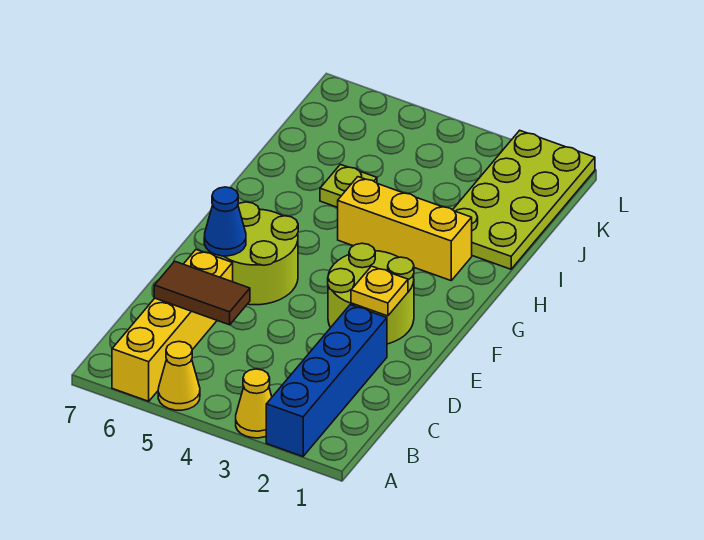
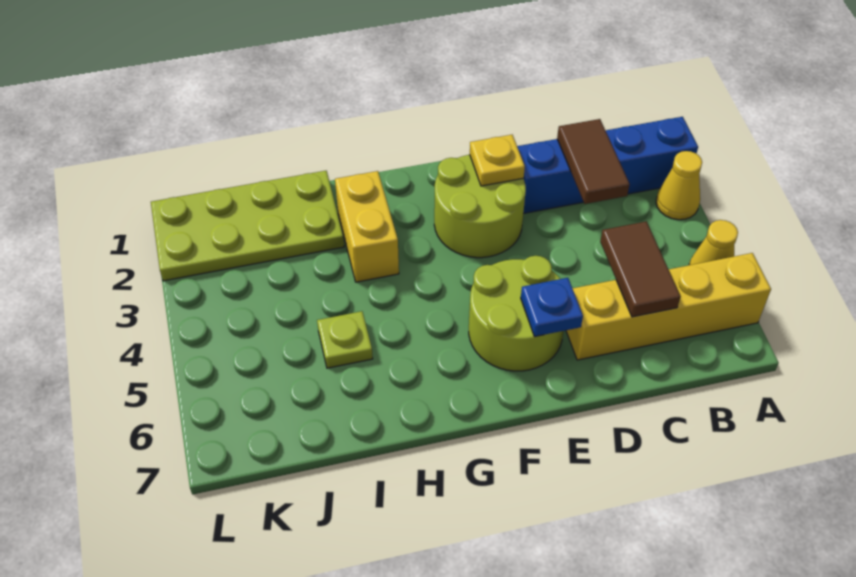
none -> brown 1x2 tile [557,119,630,204]
blue 1x1 cone [204,187,246,256] -> blue 1x1 plate [521,278,583,337]
yellow 1x3 brick [338,177,472,280] -> yellow 1x2 brick [335,171,399,282]

